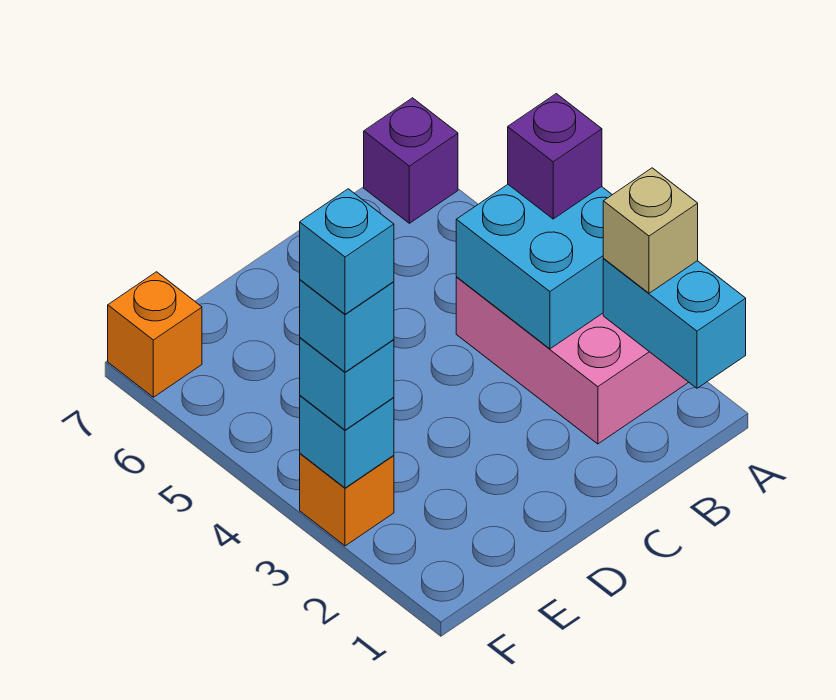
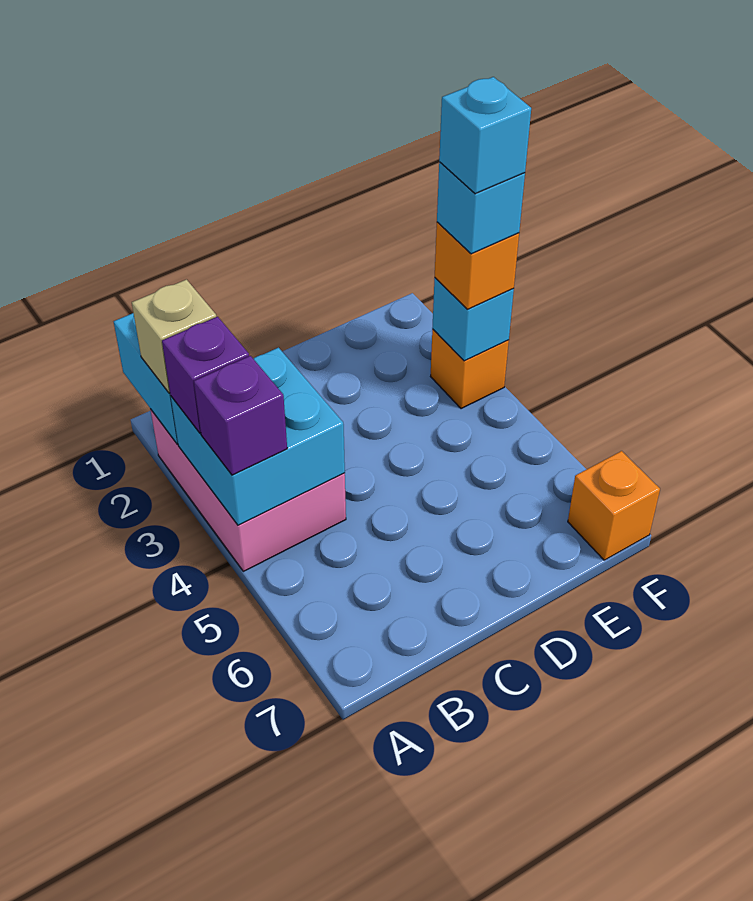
purple 1x1 brick [364,98,458,223] -> purple 1x1 brick moved to [162,317,249,433]
cyan 1x1 brick [300,338,394,430] -> orange 1x1 brick [435,222,519,309]

